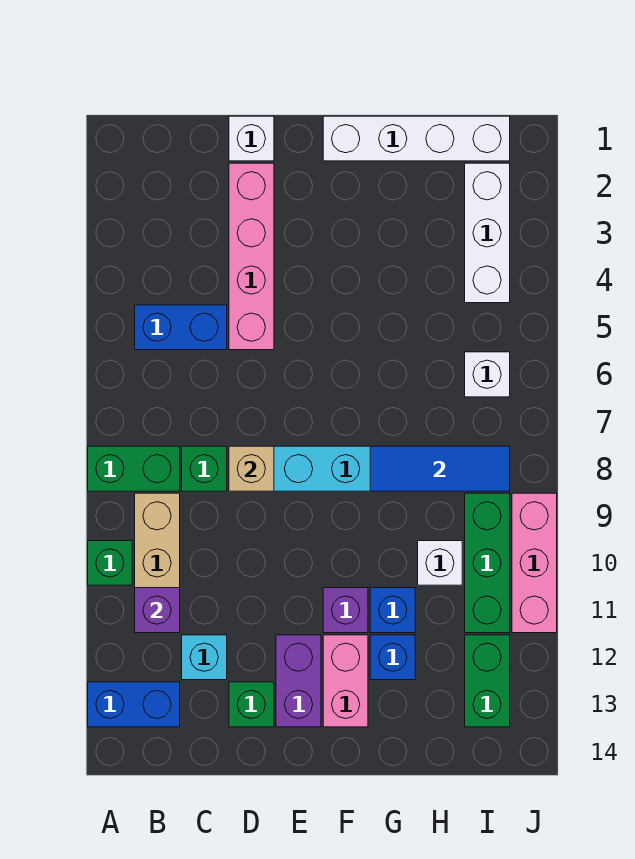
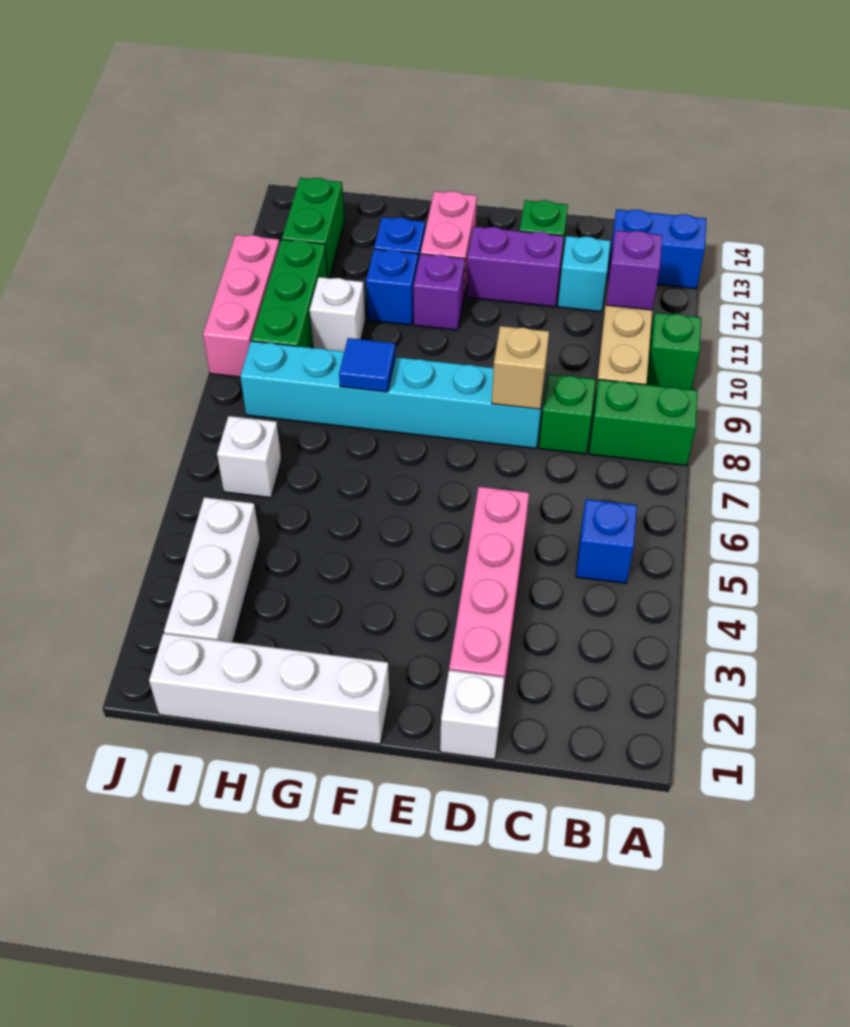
blue 1x2 brick [135,305,227,350] -> blue 1x1 brick [576,499,637,583]
purple 1x2 brick [276,635,321,727] -> purple 1x2 brick turned to [466,227,564,307]
blue 1x3 tile [370,446,510,491] -> blue 1x1 tile [339,338,395,392]

